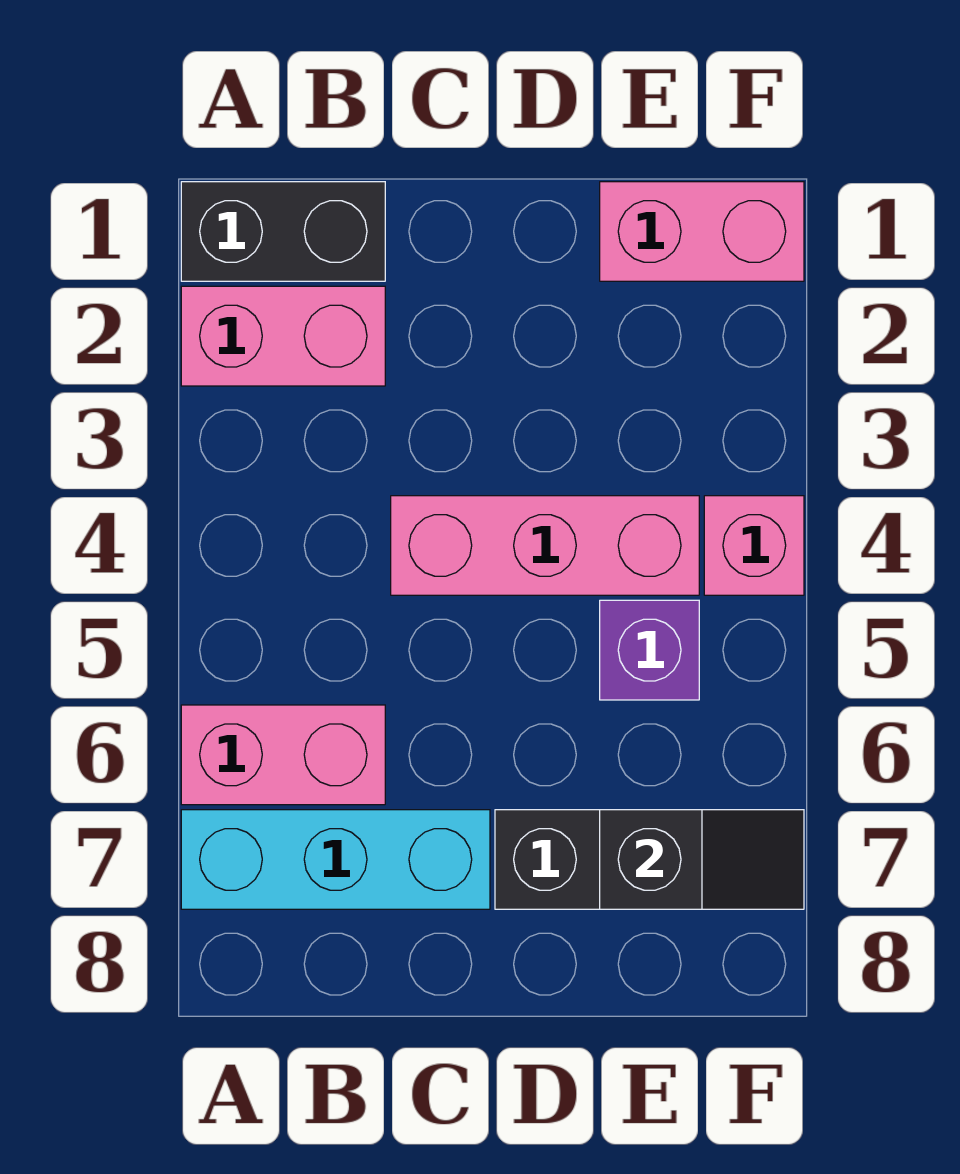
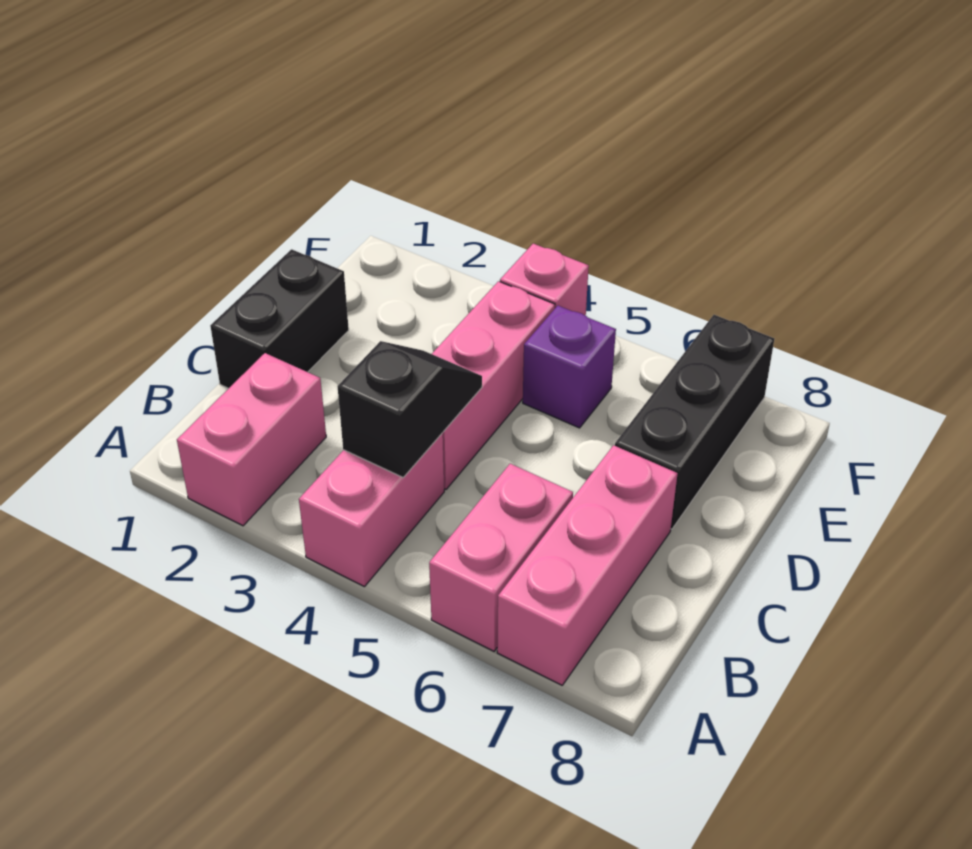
black 1x2 brick [181,182,385,281] -> black 1x2 brick moved to [210,249,349,389]
cyan 1x3 brick [181,810,490,909] -> pink 1x3 brick [497,445,678,685]
pink 1x2 brick [600,182,804,281] -> pink 1x2 brick moved to [299,433,444,587]
black 1x2 slope [600,810,804,909] -> black 1x2 slope moved to [337,341,482,477]

